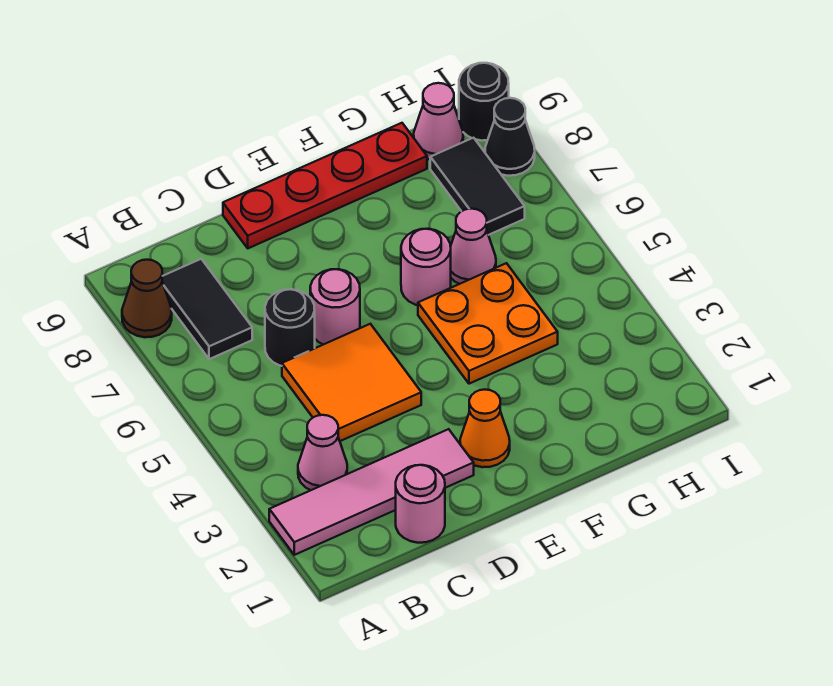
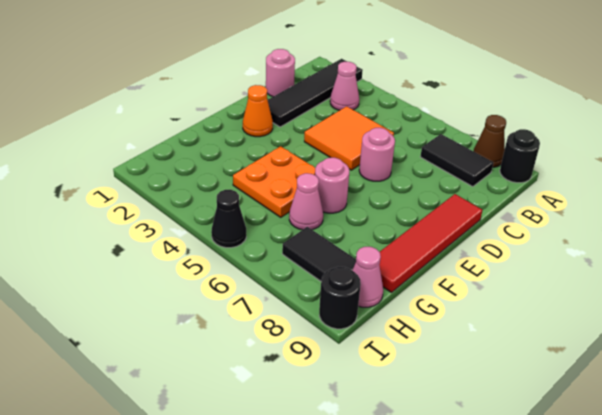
pink 1x4 tile [269,429,474,555] -> black 1x4 tile [268,59,363,127]
black 1x1 round brick [265,289,315,366] -> black 1x1 round brick moved to [500,129,540,183]
red 1x4 plate [223,123,427,248] -> red 1x4 tile [379,194,482,293]
black 1x1 cone [485,98,535,176] -> black 1x1 cone moved to [211,190,246,248]

